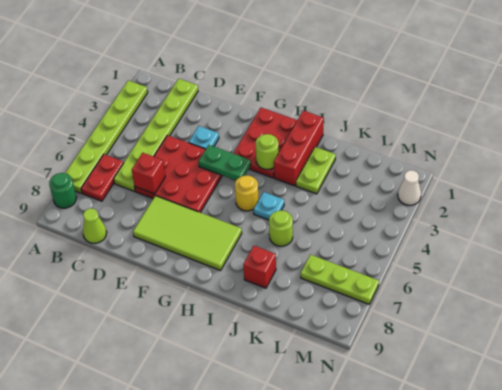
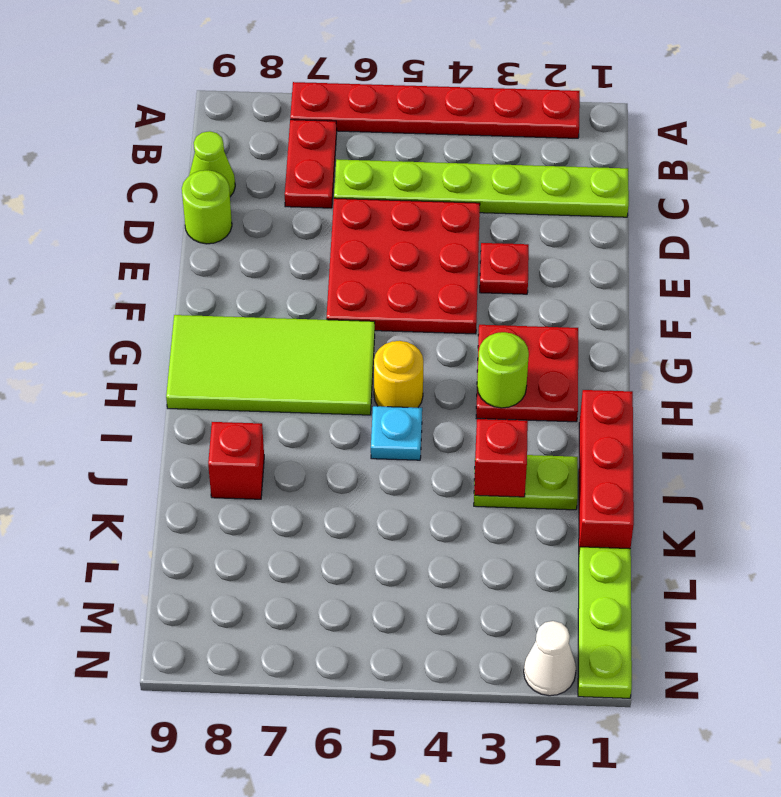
lime 1x6 plate [65,80,148,193] -> red 1x6 plate [290,82,580,138]
green 1x1 round brick [49,173,76,208] -> none
red 1x2 plate [81,154,124,201] -> red 1x2 plate turned to [285,120,337,208]
red 1x1 brick [132,153,165,194] -> red 1x1 brick moved to [474,419,528,497]
cyan 1x1 plate [189,126,219,149] -> red 1x1 plate [480,243,529,294]
lime 2x4 tile [133,196,242,270] -> lime 2x4 tile turned to [166,315,375,415]
green 1x2 plate [199,145,251,180] -> none
red 2x3 plate [233,108,297,178] -> red 2x2 plate [476,325,578,422]
red 1x3 brick [274,111,324,186] -> red 1x3 brick turned to [579,390,634,550]
lime 1x1 round brick [269,210,293,246] -> lime 1x1 round brick moved to [182,170,232,244]
lime 1x3 plate [301,255,379,304] -> lime 1x3 plate moved to [578,547,632,698]

